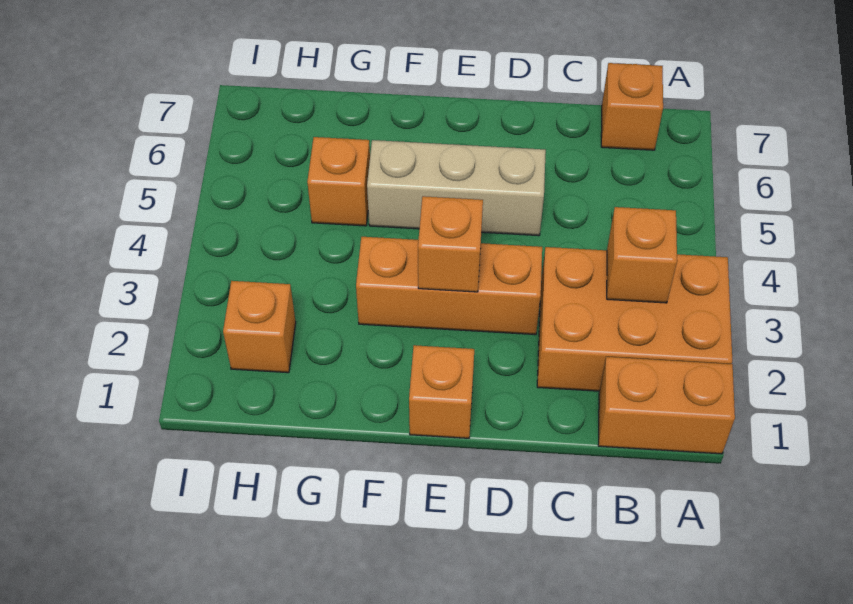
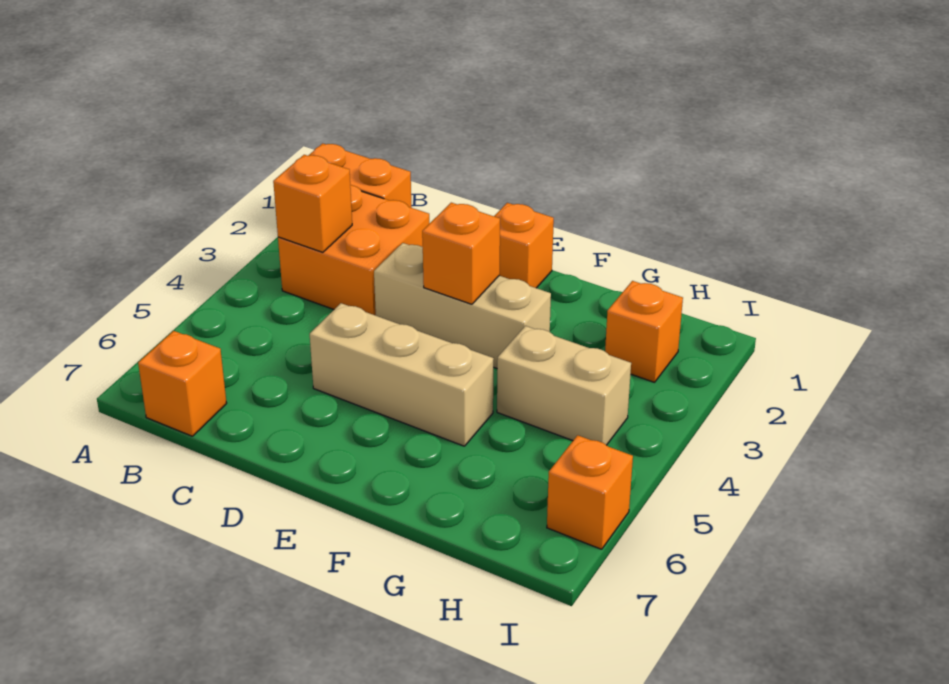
orange 2x3 brick [537,247,732,391] -> orange 2x2 brick [278,185,430,315]
orange 1x3 brick [356,237,542,335] -> tan 1x3 brick [374,243,551,368]
none -> tan 1x2 brick [497,326,631,445]
orange 1x1 brick [307,137,370,226] -> orange 1x1 brick moved to [547,435,633,549]

